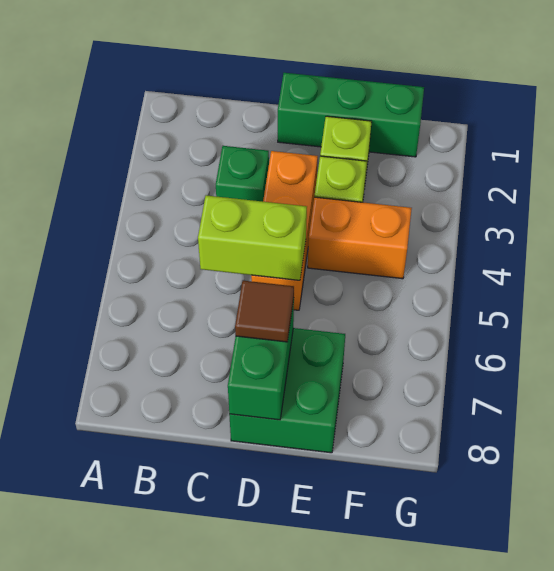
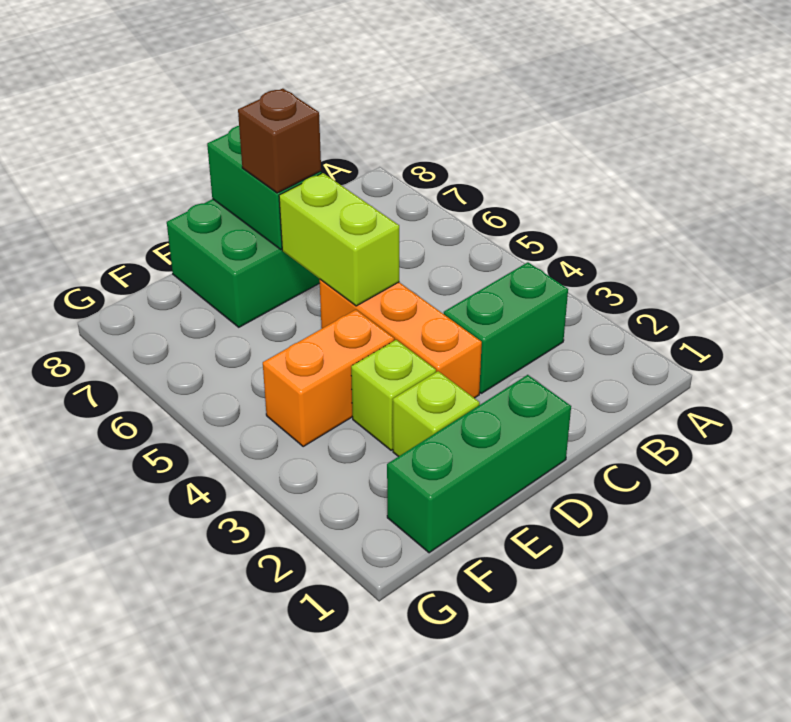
green 1x1 brick [216,146,269,201] -> green 1x2 brick [444,262,568,393]
lime 1x2 brick [198,195,307,280] -> lime 1x2 brick turned to [279,173,399,306]
brown 1x1 tile [235,281,294,342] -> brown 1x1 brick [238,89,321,193]

